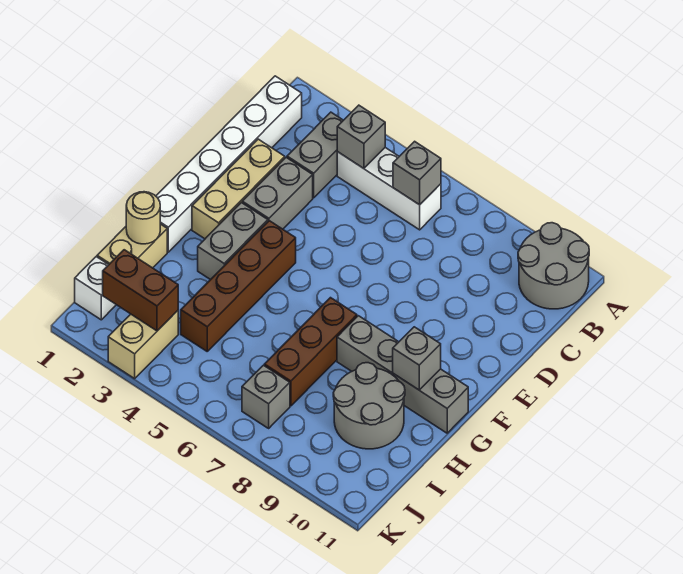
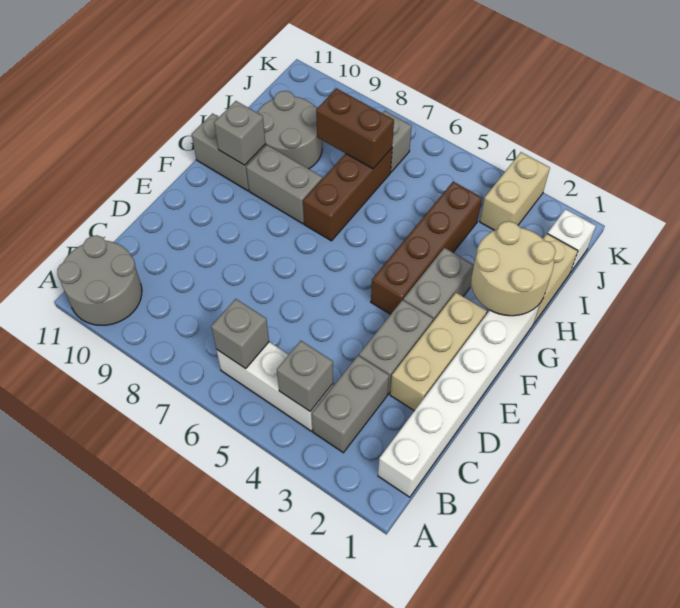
tan 1x1 round brick [126,192,160,244] -> tan 2x2 round brick [471,221,556,316]
brown 1x2 brick [103,250,178,331] -> brown 1x2 brick moved to [316,88,394,169]

